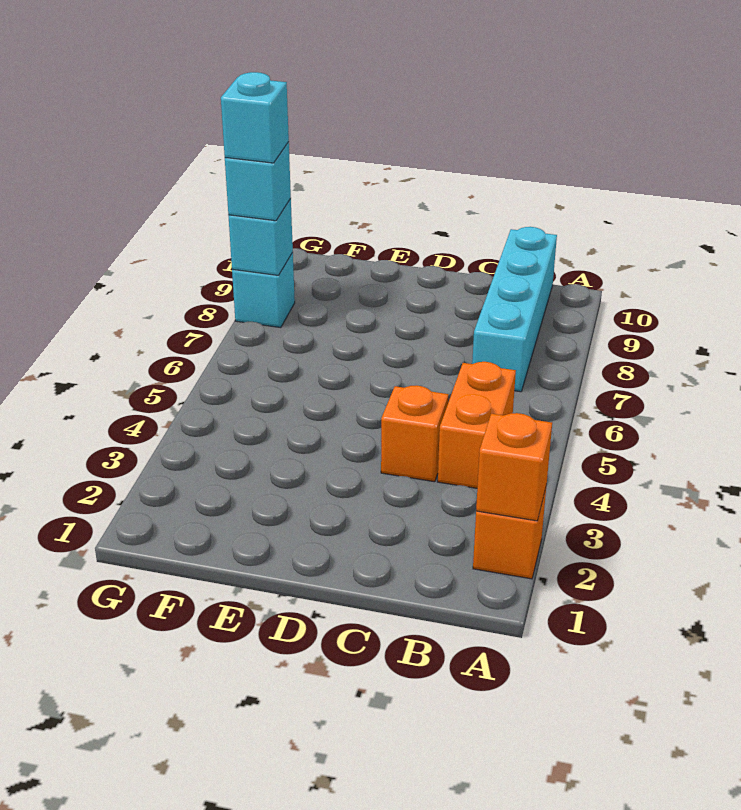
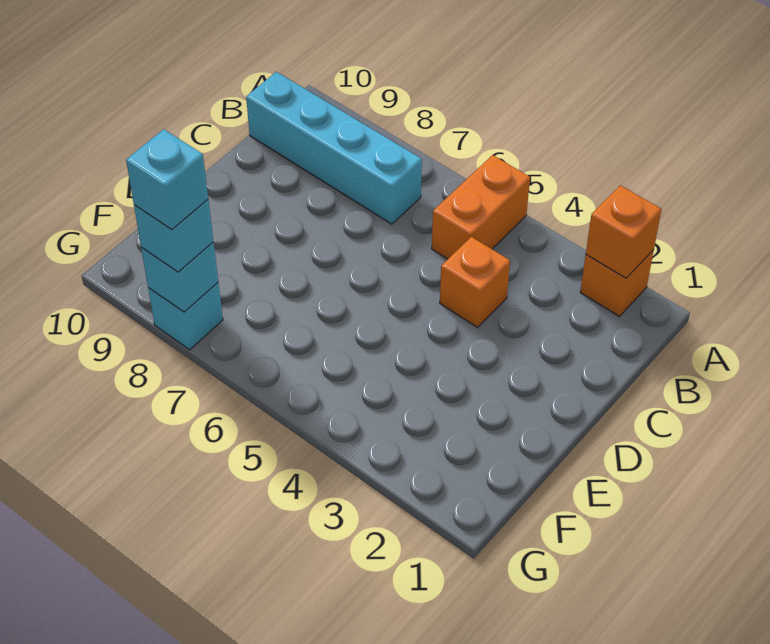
orange 1x2 brick [438,362,516,488] -> orange 1x2 brick turned to [432,155,530,259]

